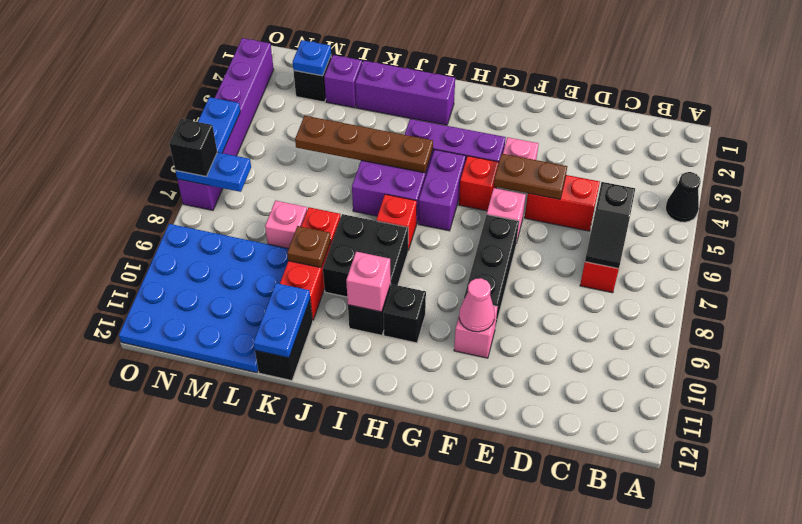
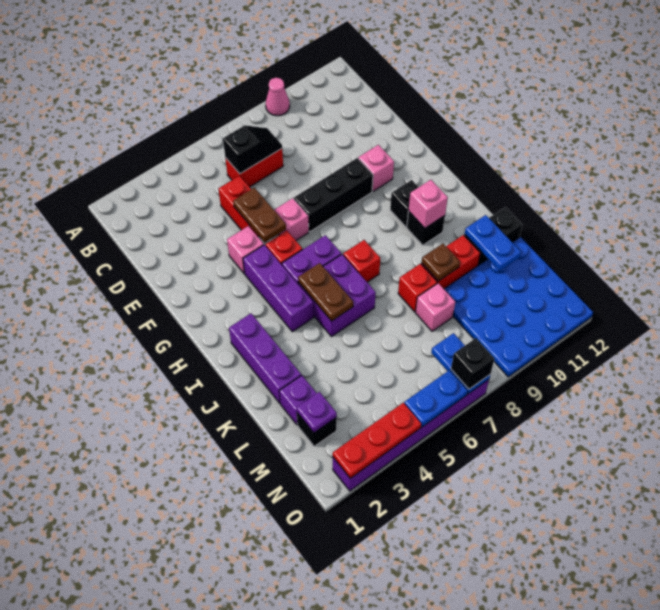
black 1x1 cone [666,172,701,222] -> none
pink 1x1 cone [459,278,495,332] -> pink 1x1 cone moved to [266,78,290,116]
brown 1x4 plate [295,116,433,173] -> brown 1x2 plate [298,263,353,321]
black 2x2 brick [323,214,408,297] -> none
blue 1x2 plate [253,283,310,358] -> blue 1x2 plate turned to [465,215,521,271]
blue 1x1 plate [293,40,331,76] -> purple 1x1 plate [297,392,337,433]
none -> red 1x3 plate [333,403,421,478]

